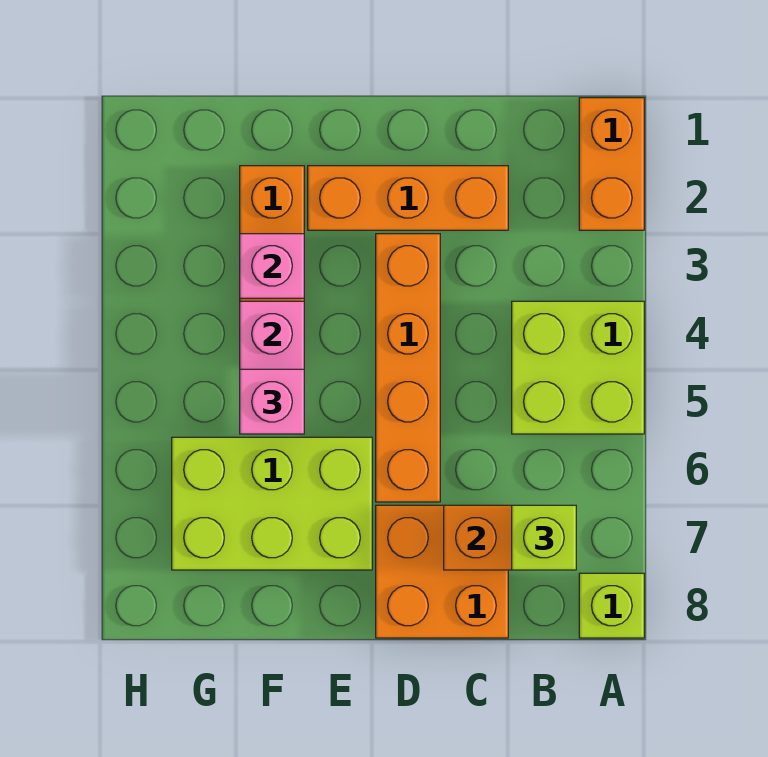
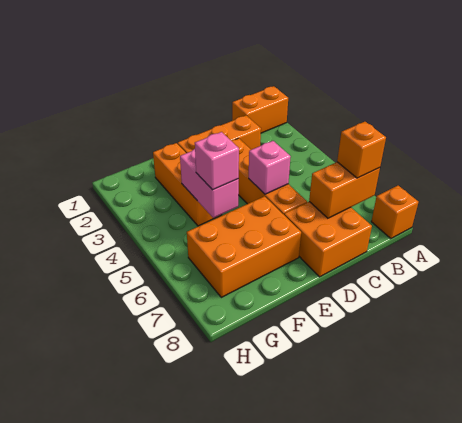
orange 1x2 brick [579,98,644,230] -> orange 1x2 brick turned to [232,86,288,133]
lime 2x2 brick [512,301,644,434] -> none
lime 1x1 brick [579,573,644,638] -> orange 1x1 brick [371,186,418,239]
lime 1x1 brick [512,505,576,570] -> orange 1x1 brick [337,122,386,178]
lime 2x3 brick [172,437,372,570] -> orange 2x3 brick [187,196,301,297]
pink 1x1 brick [240,234,304,298] -> pink 1x1 brick moved to [249,141,291,194]

